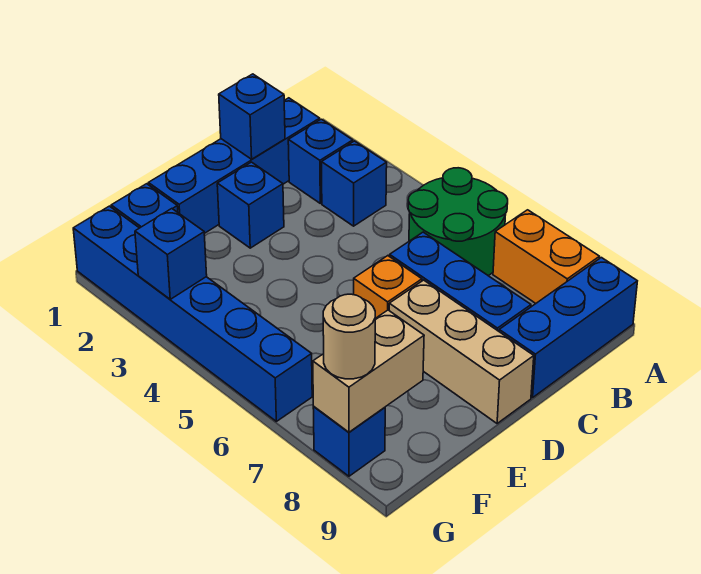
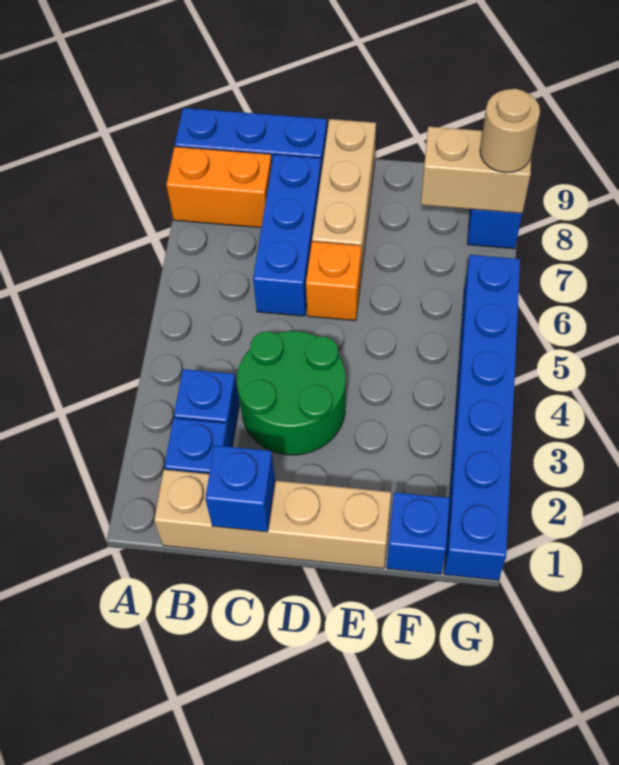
green 2x2 round brick [408,168,508,276] -> green 2x2 round brick moved to [237,331,345,455]
orange 1x2 brick [493,210,600,303] -> orange 1x2 brick turned to [166,147,272,228]
blue 1x4 brick [148,98,320,234] -> tan 1x4 brick [154,470,391,568]
blue 1x1 brick [217,162,284,248] -> none
blue 1x1 brick [135,209,207,299] -> none

